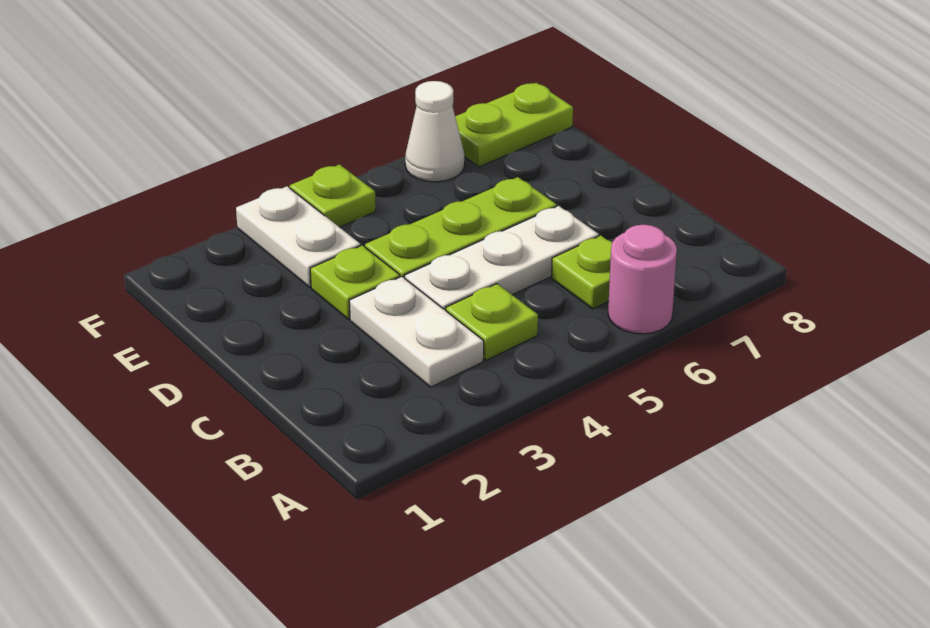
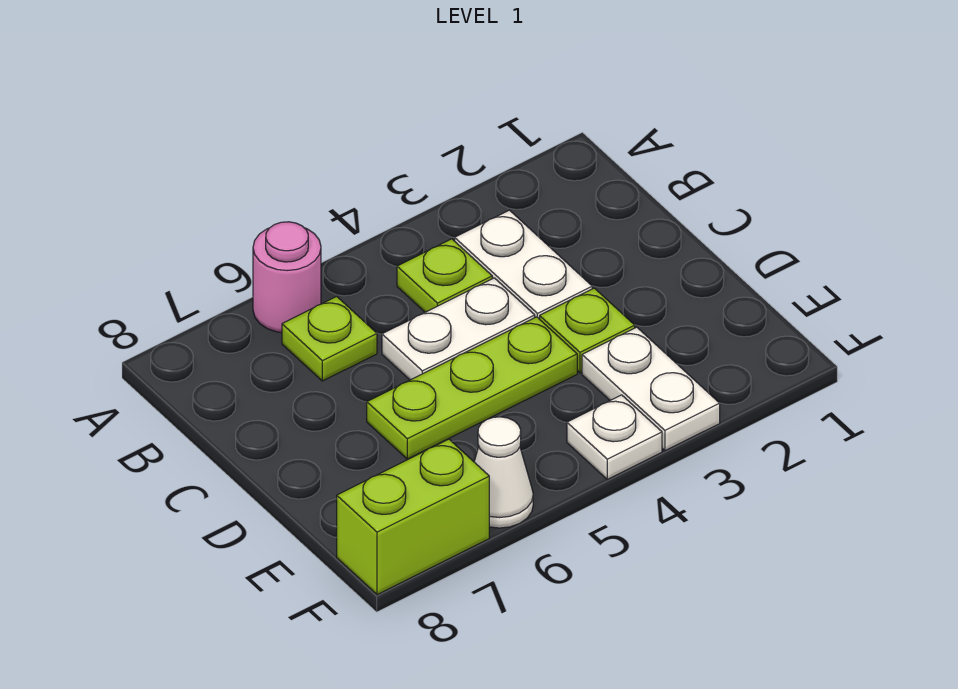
white 1x3 plate [405,206,599,310] -> white 1x2 plate [382,278,535,380]
lime 1x1 plate [290,165,376,227] -> white 1x1 plate [567,395,662,479]
lime 1x2 plate [455,83,573,167] -> lime 1x2 brick [337,439,489,595]

